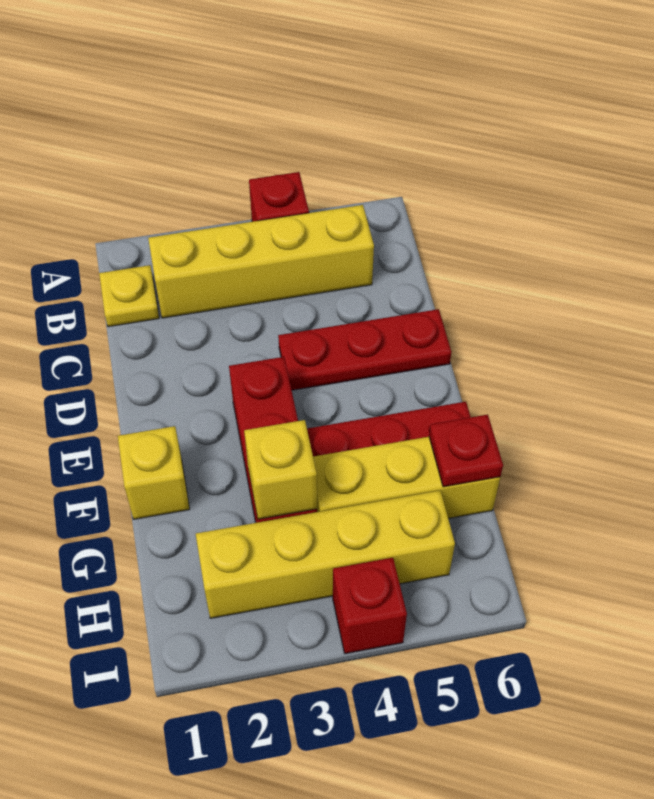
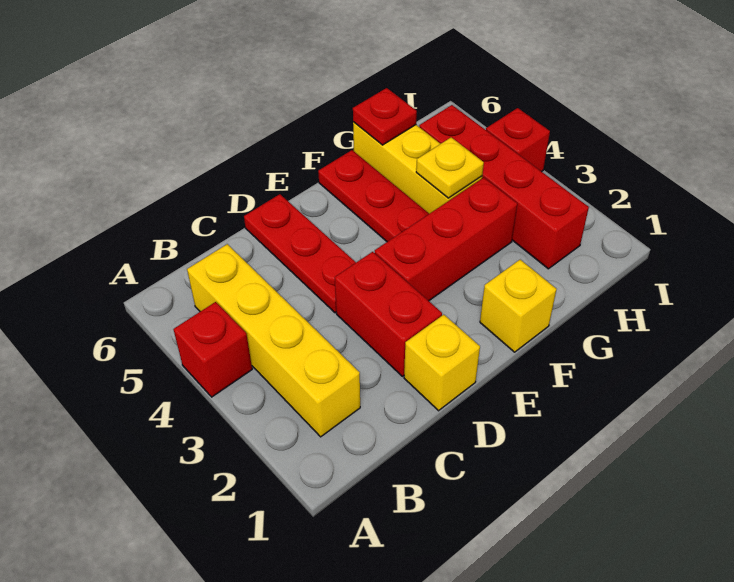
yellow 1x1 plate [99,265,159,327] -> yellow 1x1 plate moved to [416,137,484,198]
none -> red 1x2 brick [335,252,442,376]
yellow 1x1 brick [244,420,317,519] -> yellow 1x1 brick moved to [404,315,480,411]
yellow 1x4 brick [196,491,455,618] -> red 1x4 brick [419,105,589,269]

